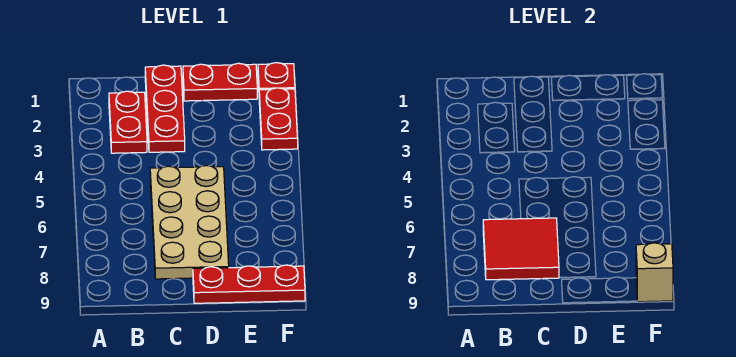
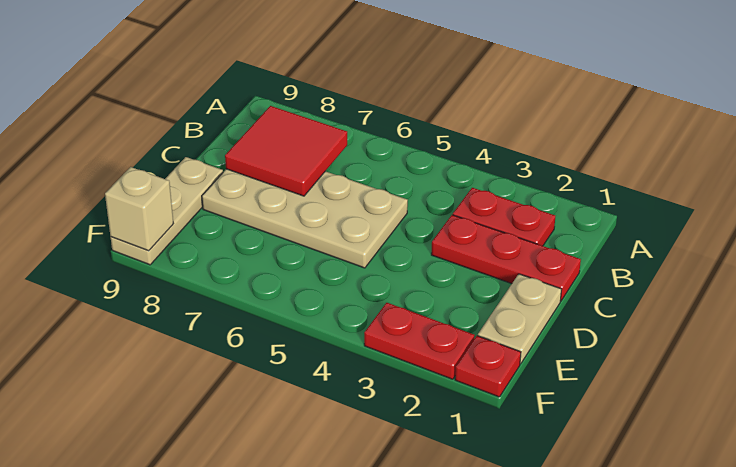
red 1x2 plate [183,63,257,101] -> tan 1x2 plate [478,274,562,364]
red 1x3 plate [193,265,305,303] -> tan 1x3 plate [111,157,223,265]

